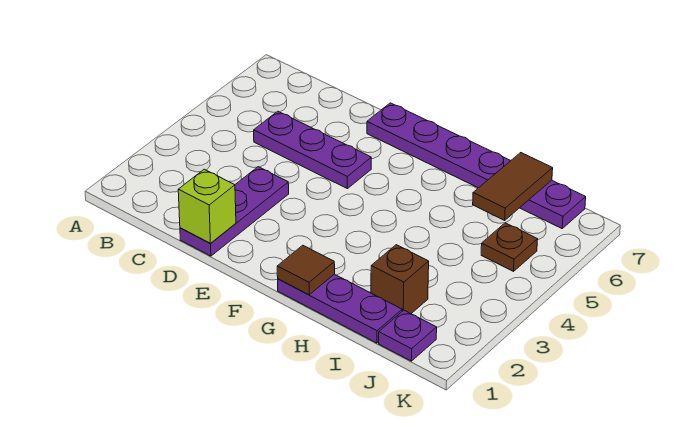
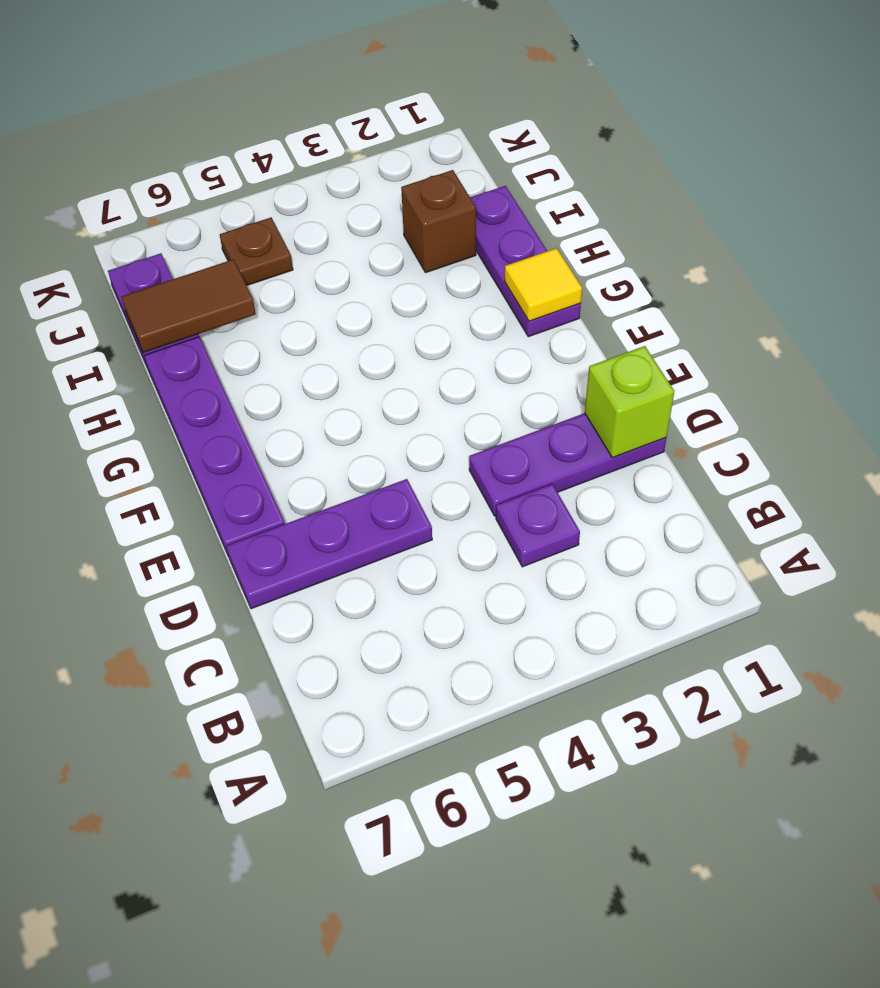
purple 1x3 plate [254,111,371,189] -> purple 1x3 plate turned to [227,479,432,609]
brown 1x1 tile [277,245,335,295] -> yellow 1x1 tile [505,248,582,321]
purple 1x1 plate [379,310,437,361] -> purple 1x1 plate moved to [496,484,580,567]

